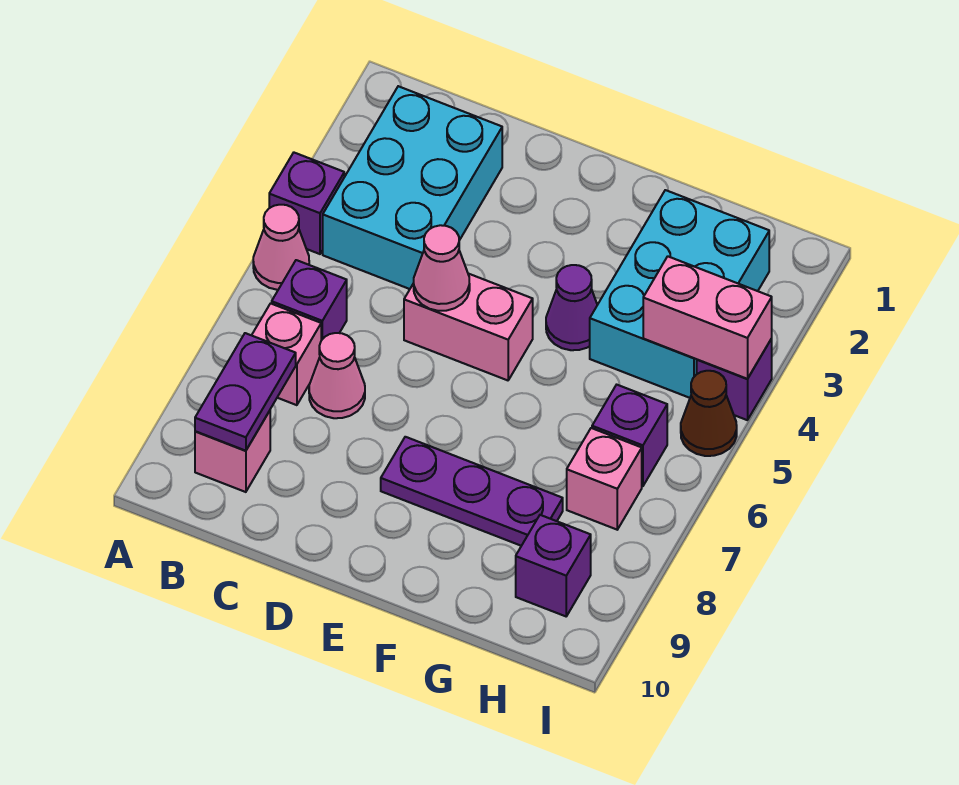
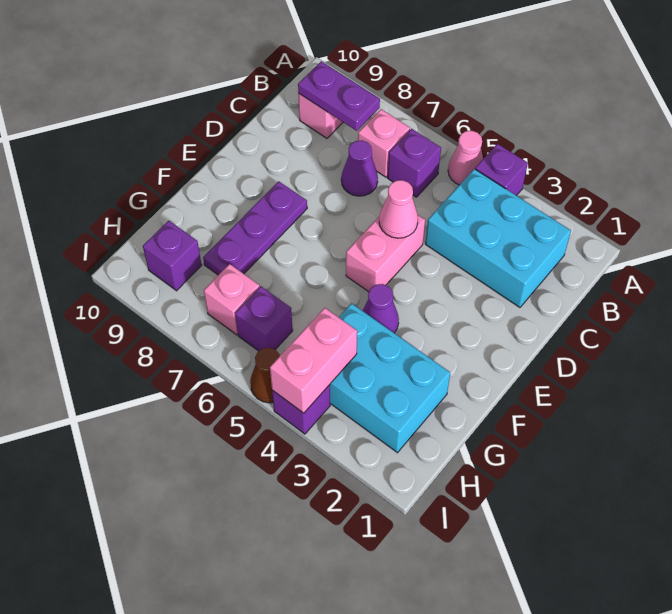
pink 1x1 cone [309,333,365,418] -> purple 1x1 cone [341,140,378,196]

